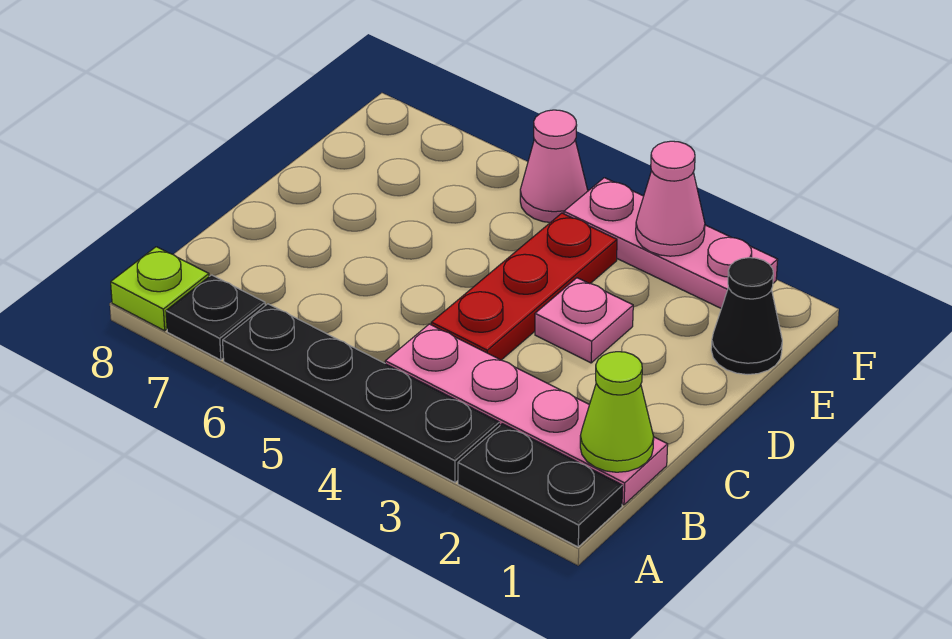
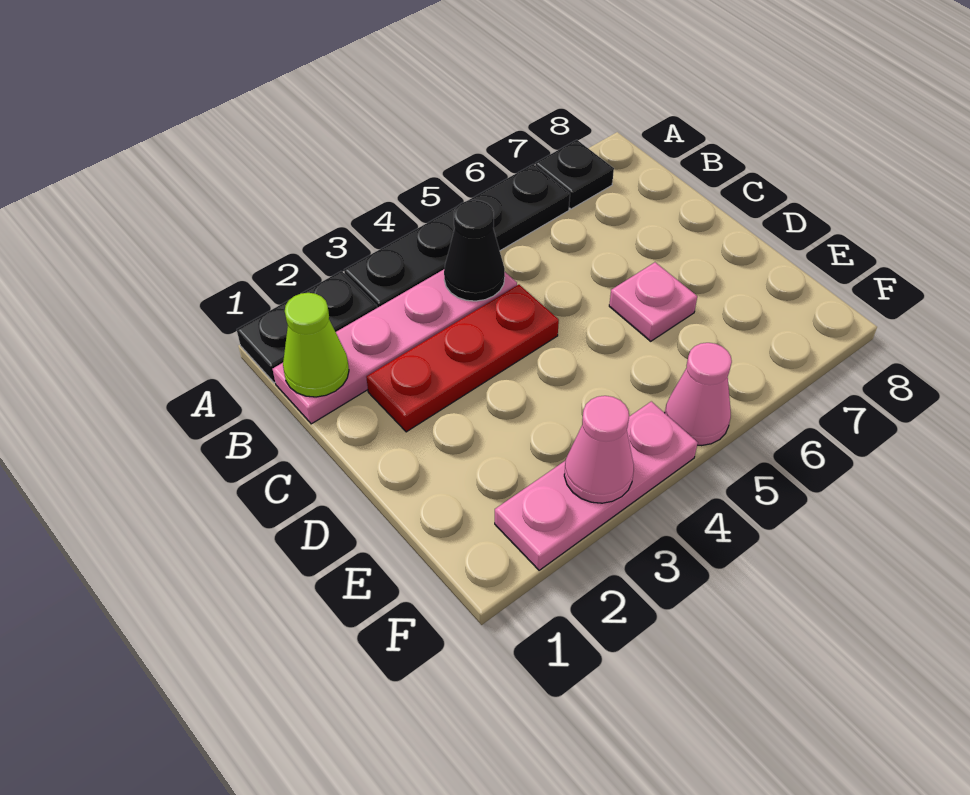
lime 1x1 plate [111,247,209,331] -> none
red 1x3 plate [431,213,617,360] -> red 1x3 plate turned to [366,285,559,432]
pink 1x1 plate [535,278,633,363] -> pink 1x1 plate moved to [609,262,697,341]
black 1x1 cone [711,258,782,375] -> black 1x1 cone moved to [444,200,505,301]

